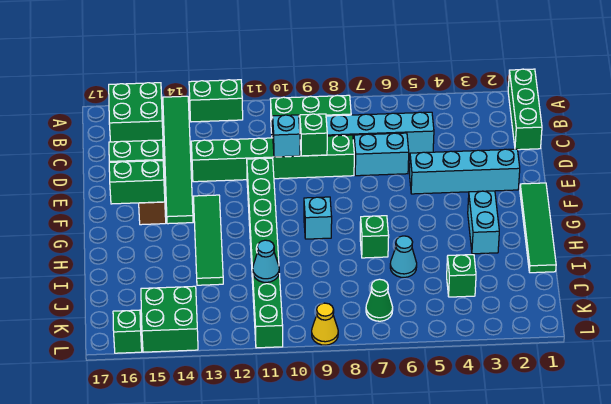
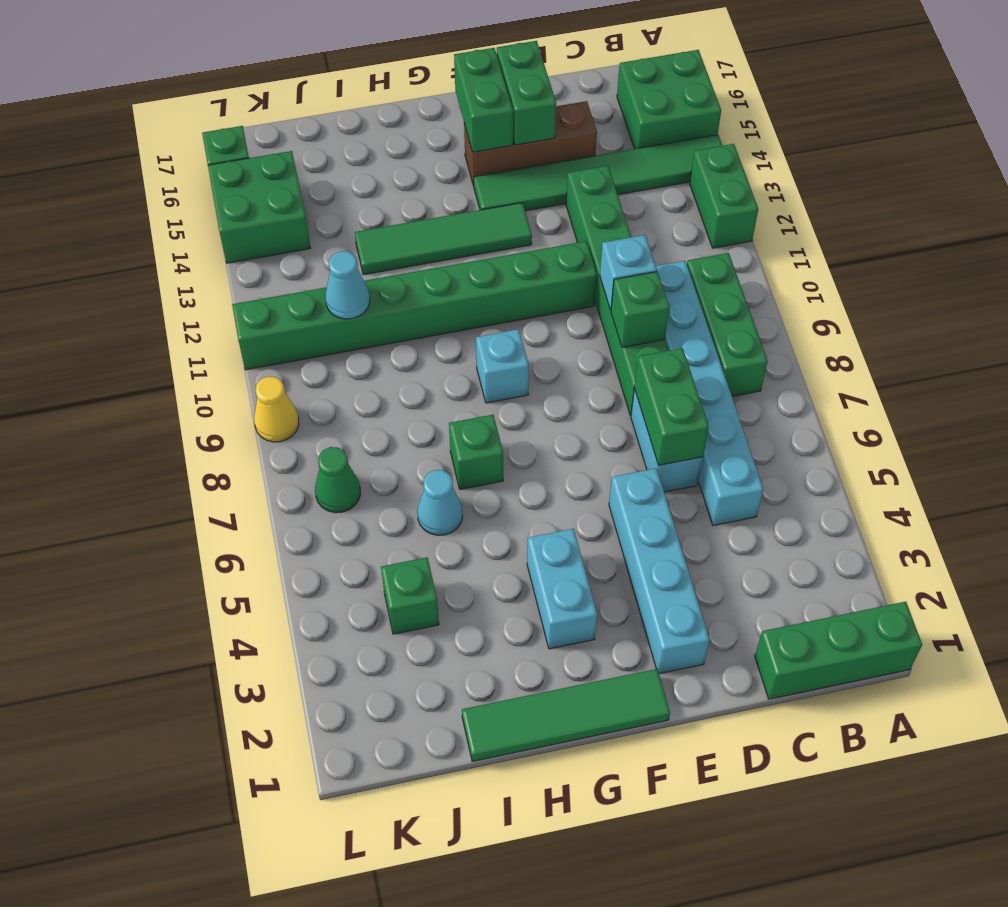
none -> green 1x2 brick [634,348,709,465]
cyan 1x2 brick [468,191,499,254] -> cyan 1x2 brick turned to [527,529,597,649]

